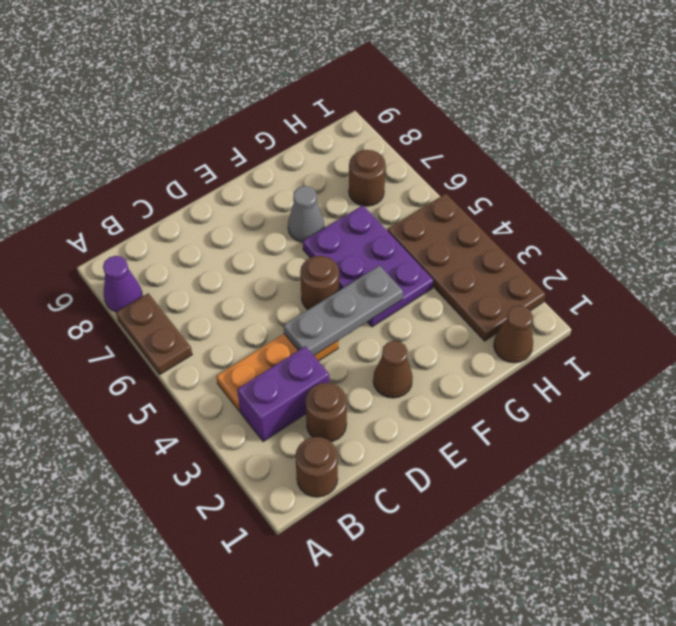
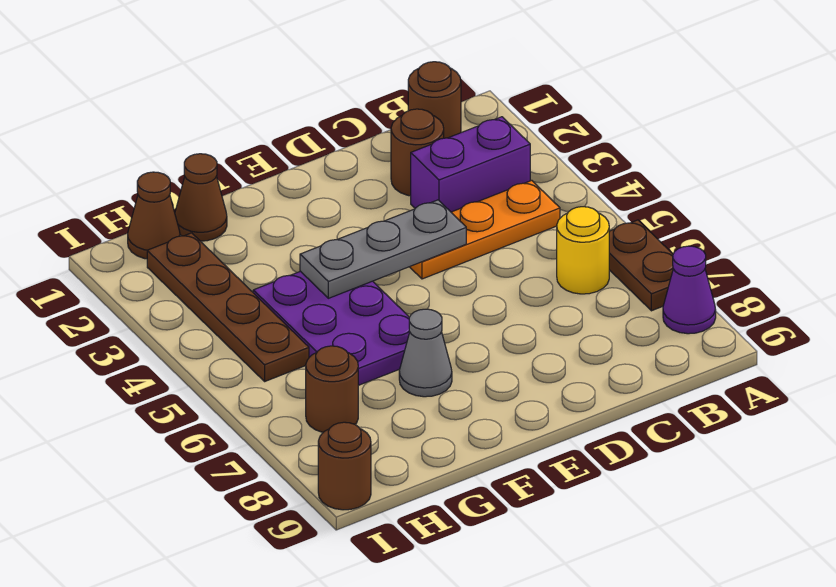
none -> yellow 1x1 round brick [557,207,609,294]
brown 1x1 cone [373,341,413,398] -> brown 1x1 cone moved to [175,154,227,241]
brown 1x1 round brick [300,256,339,310] -> brown 1x1 round brick moved to [318,422,371,510]
brown 2x4 plate [388,194,545,341] -> brown 1x4 plate [147,233,309,381]

